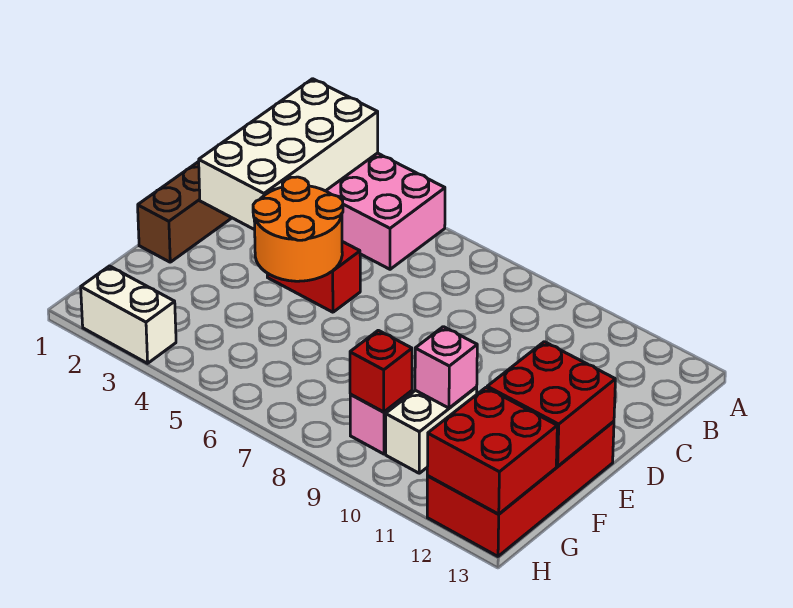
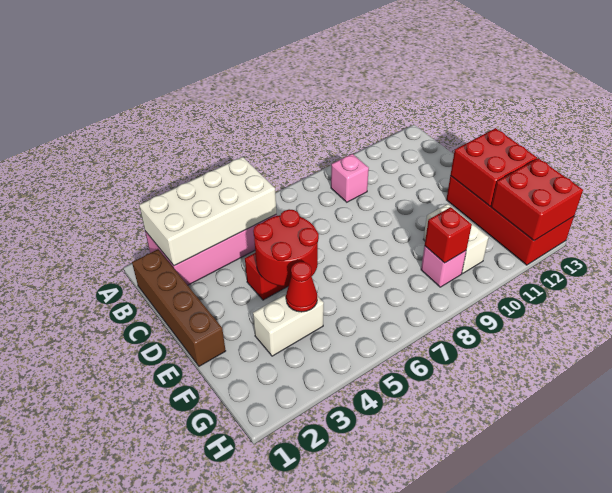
white 2x4 brick [199,79,378,230] -> white 2x4 brick turned to [139,157,276,266]
orange 2x2 round brick [253,177,343,281] -> red 2x2 round brick [253,209,319,286]
none -> red 1x1 cone [286,262,317,312]
pink 1x1 brick [415,327,477,408] -> pink 1x1 brick moved to [331,154,369,202]
white 1x2 brick [81,266,176,363] -> white 1x2 brick moved to [253,294,324,356]

